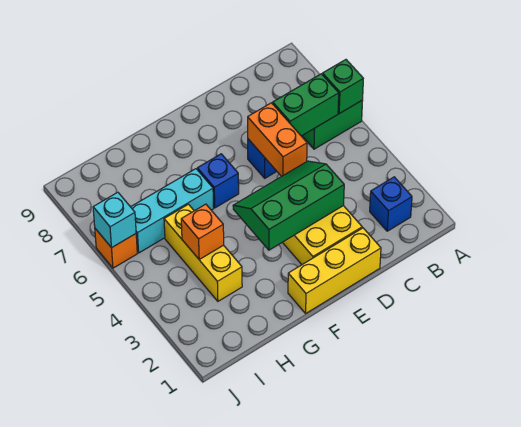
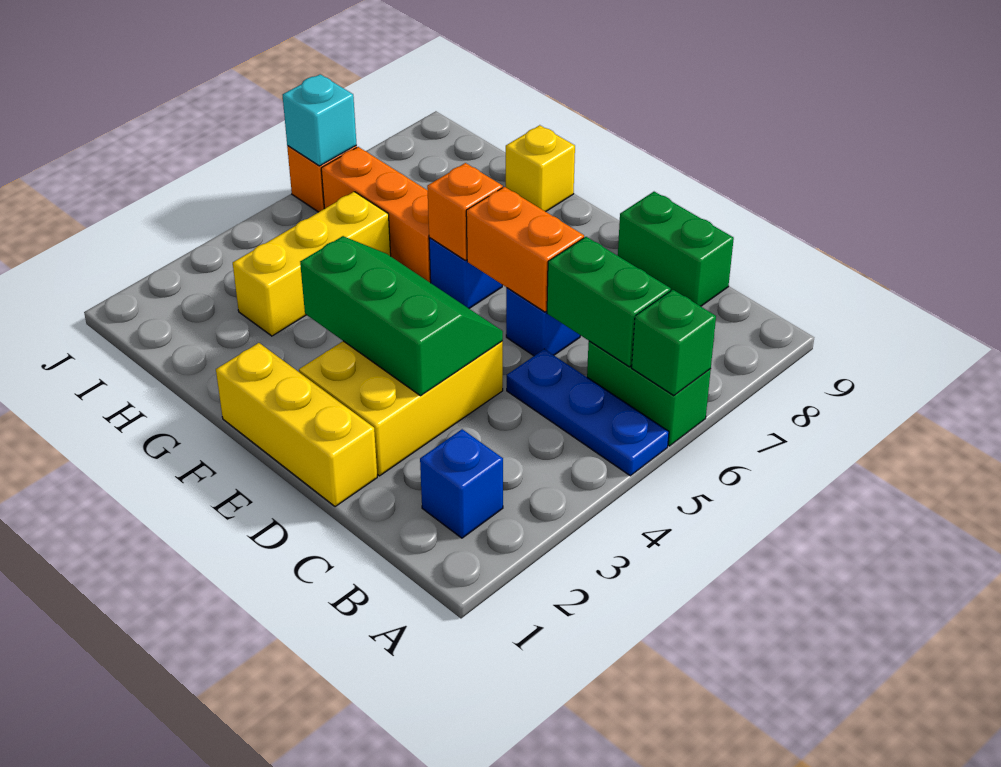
none -> blue 1x3 plate [507,349,669,476]
none -> green 1x2 brick [618,192,734,306]
orange 1x2 brick [248,103,307,177] -> orange 1x2 brick turned to [466,187,584,312]
cyan 1x3 brick [131,169,214,253] -> orange 1x3 brick [321,147,431,283]
none -> yellow 1x1 brick [506,125,575,212]
orange 1x1 brick [181,204,224,259] -> orange 1x1 brick moved to [427,163,503,260]

